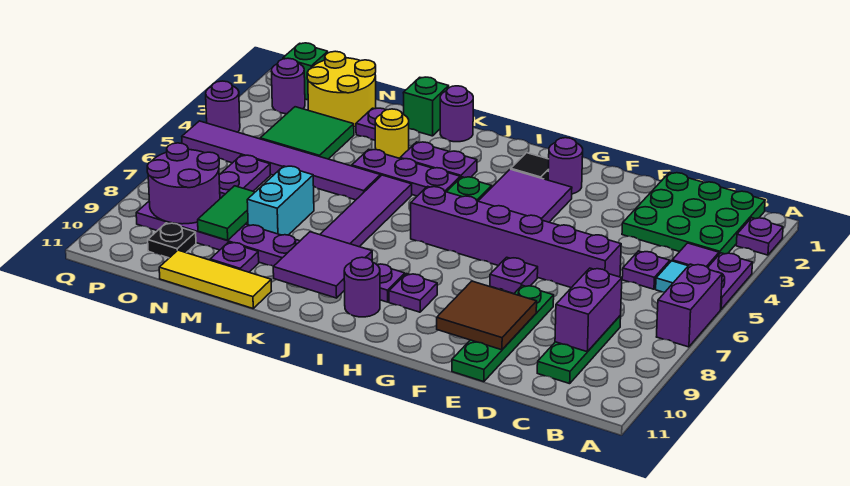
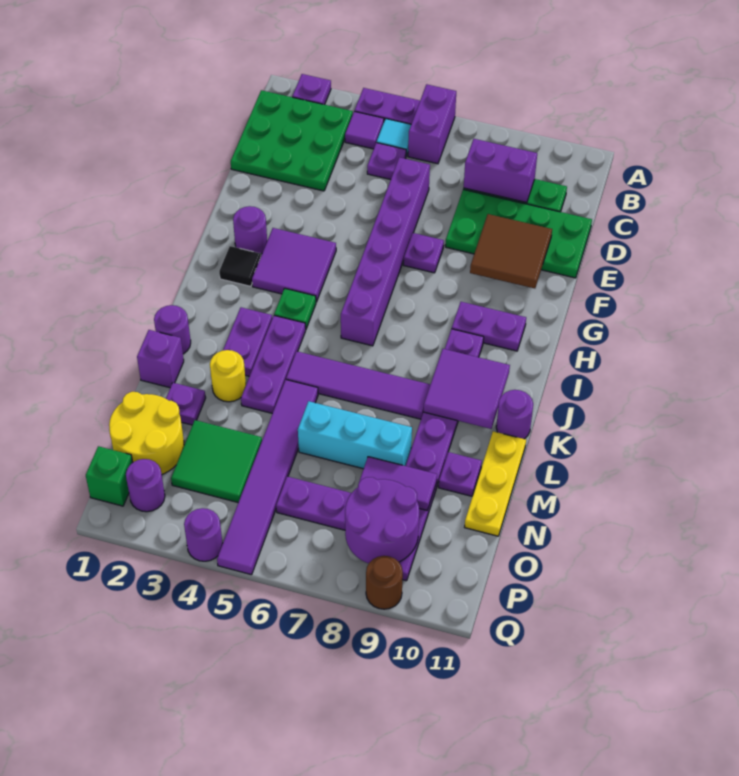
purple 1x2 brick [657,264,722,347] -> purple 1x2 brick turned to [408,84,456,164]
green 1x4 plate [452,285,554,382] -> green 2x4 plate [445,189,592,278]
purple 1x1 plate [389,274,437,312] -> purple 1x2 plate [452,302,526,351]
purple 1x1 round brick [344,257,380,317] -> purple 1x1 round brick moved to [496,390,533,439]
green 1x1 brick [403,77,449,136] -> purple 1x1 brick [137,330,184,388]
yellow 1x3 tile [159,250,271,308] -> yellow 1x3 plate [465,431,526,536]
cyan 1x2 brick [247,166,314,235] -> cyan 1x3 brick [298,401,412,469]
green 1x2 tile [198,186,255,240] -> purple 1x2 tile [359,457,437,510]
black 1x1 plate [148,223,196,258] -> none
none -> brown 1x1 round brick [366,556,403,609]

